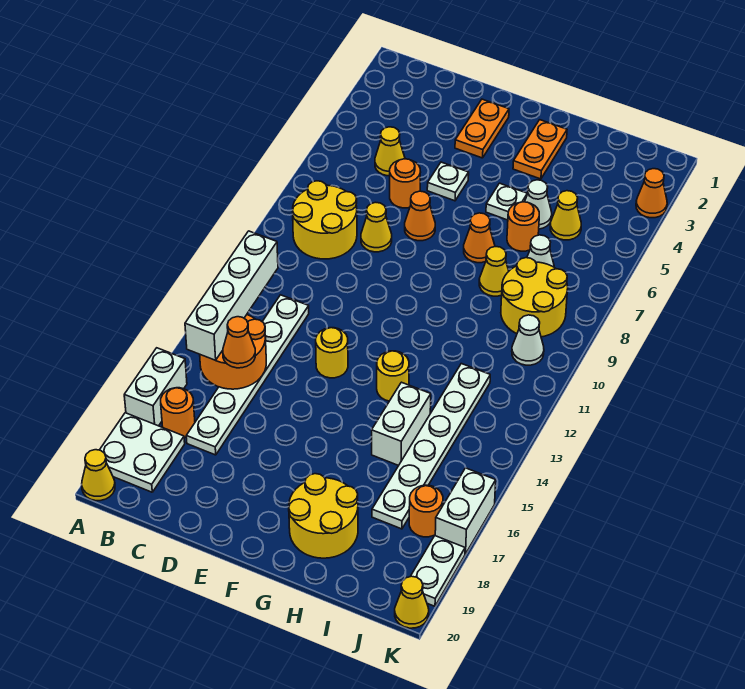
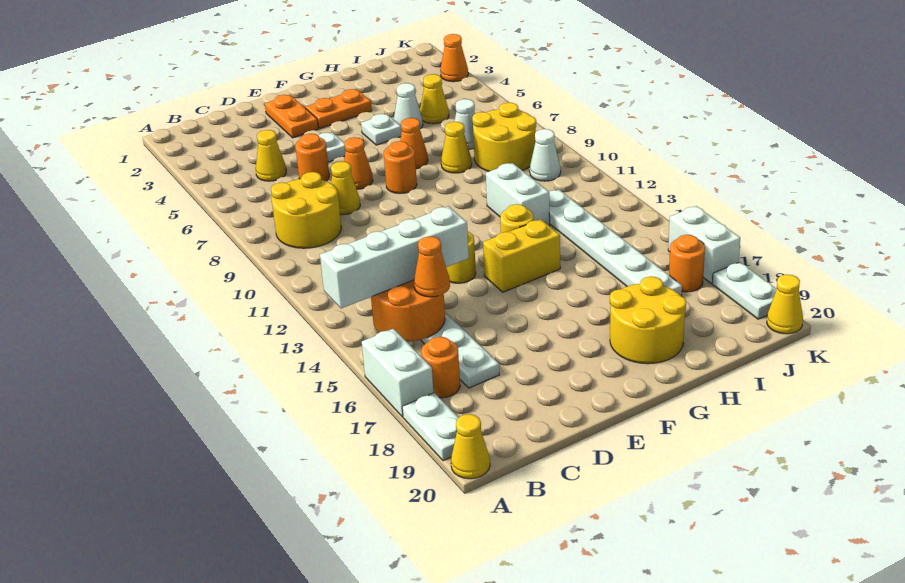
white 2x2 plate [100,413,185,492] -> white 1x2 plate [402,393,459,461]
white 1x4 brick [185,231,278,360] -> white 1x4 brick turned to [320,206,469,308]
none -> yellow 1x2 brick [483,219,560,292]
orange 1x2 plate [513,120,567,179] -> orange 1x2 plate turned to [305,89,372,128]
orange 1x1 round brick [507,202,539,251] -> orange 1x1 round brick moved to [384,141,417,193]
white 1x2 brick [372,382,431,466] -> white 1x2 brick moved to [486,163,550,225]

